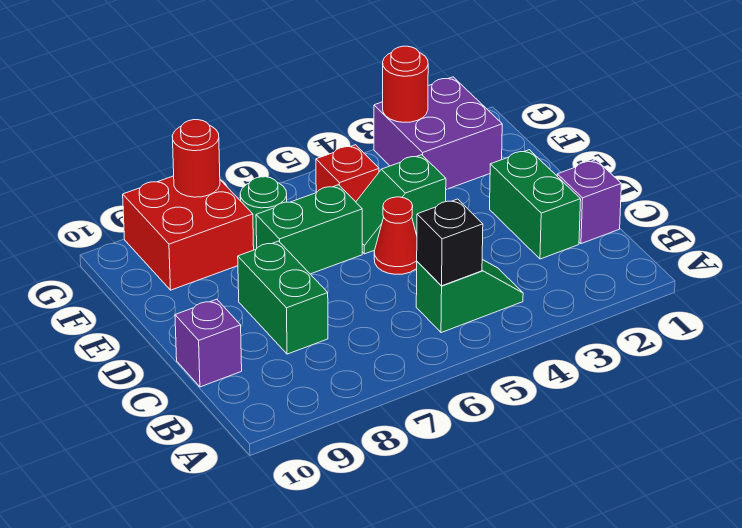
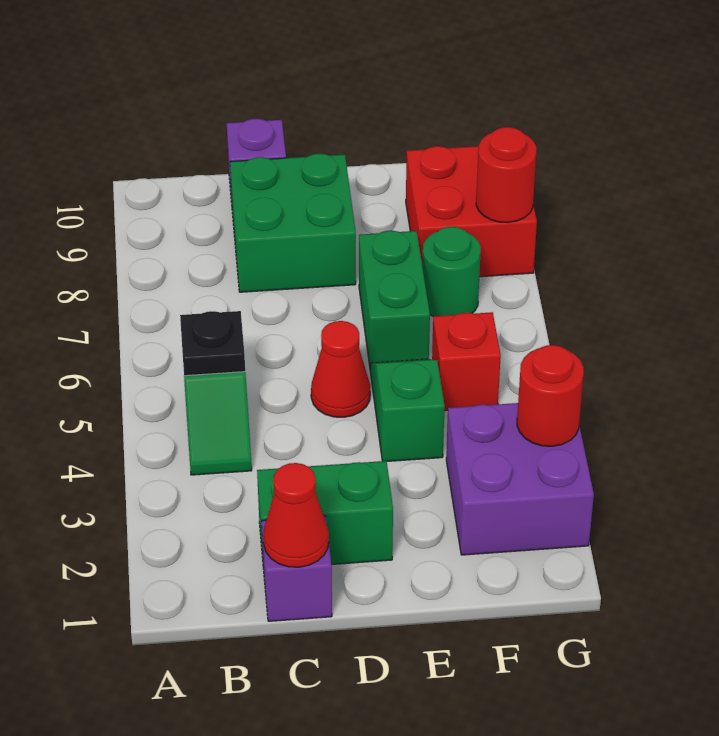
black 1x1 brick [417,199,483,286] -> black 1x1 plate [180,311,245,376]
none -> red 1x1 cone [263,463,329,567]
green 1x2 brick [238,241,328,354] -> green 2x2 brick [230,154,356,292]

